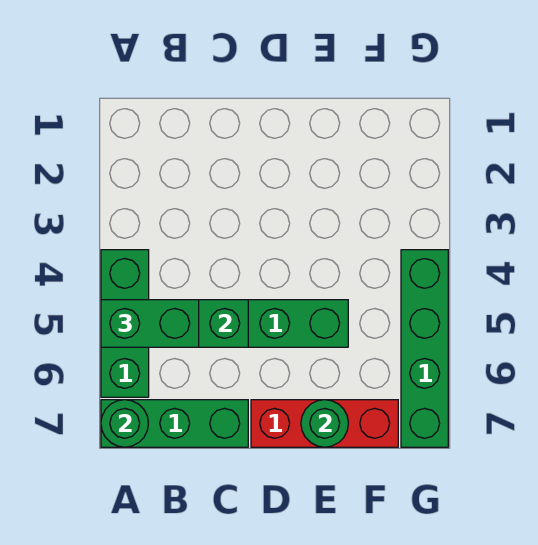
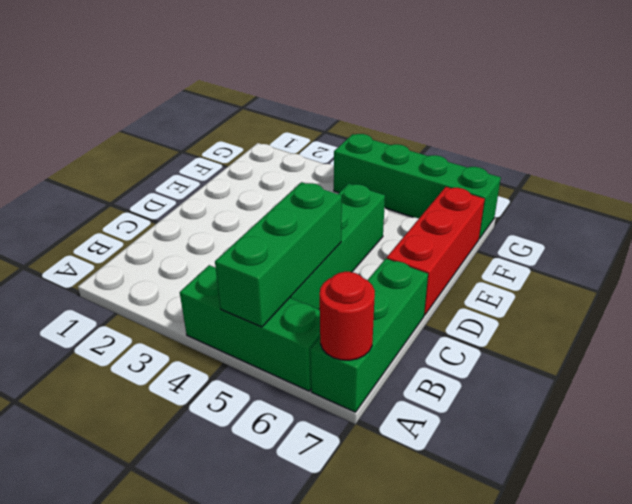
green 1x2 brick [101,300,199,347] -> none
green 1x1 round brick [101,400,148,447] -> red 1x1 round brick [319,272,375,360]
green 1x1 round brick [301,400,348,447] -> none

